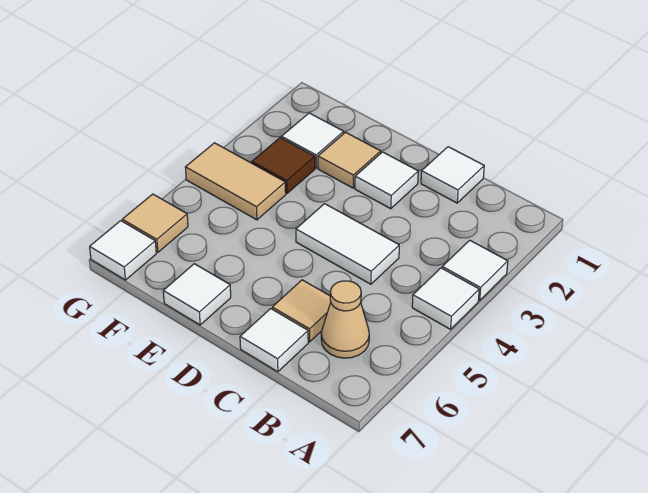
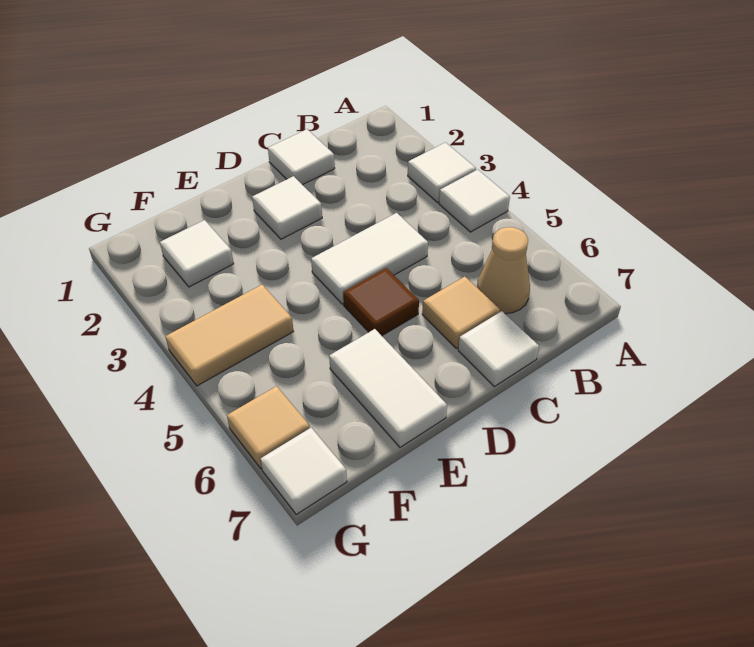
tan 1x1 tile [318,132,381,188] -> none
white 1x1 tile [163,264,231,325] -> white 1x2 tile [329,329,447,447]
brown 1x1 tile [252,138,315,194] -> brown 1x1 tile moved to [343,268,419,336]

